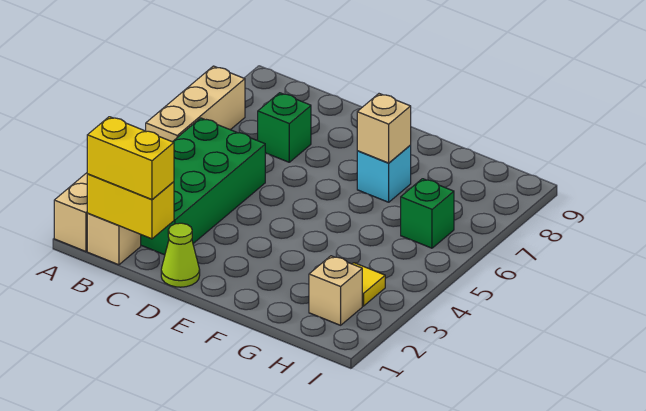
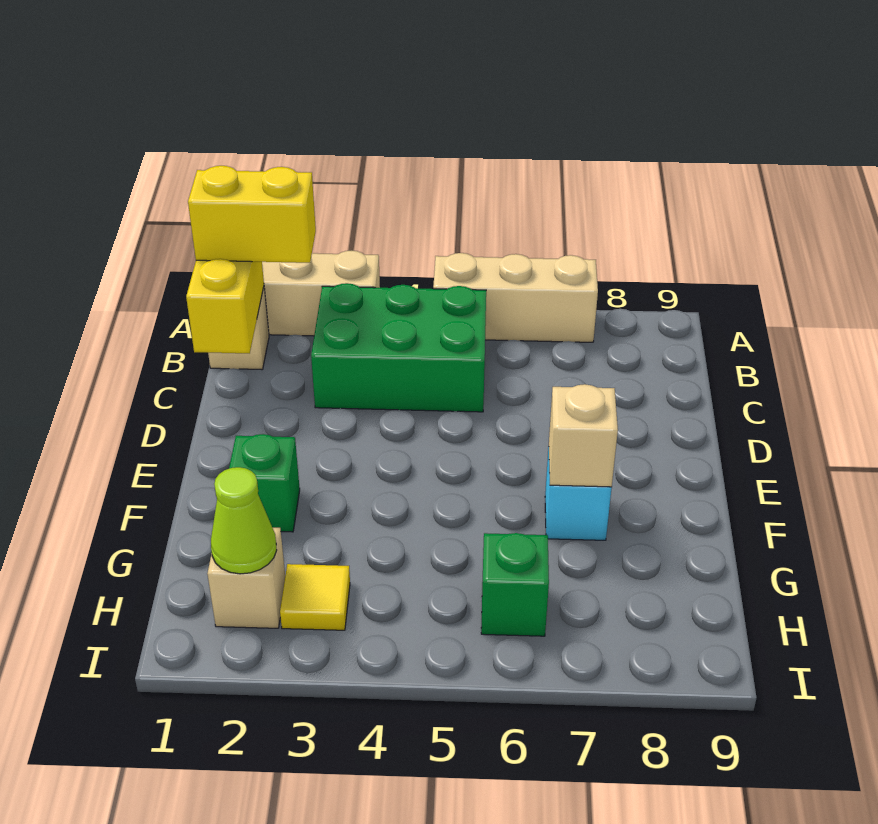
yellow 1x2 brick [87,117,174,199] -> yellow 1x2 brick turned to [188,166,316,263]
green 2x4 brick [141,118,265,255] -> green 2x3 brick [311,283,486,412]
green 1x1 brick [258,93,311,162] -> green 1x1 brick moved to [229,434,300,532]
lime 1x1 cone [161,223,200,287] -> lime 1x1 cone moved to [211,467,277,574]

